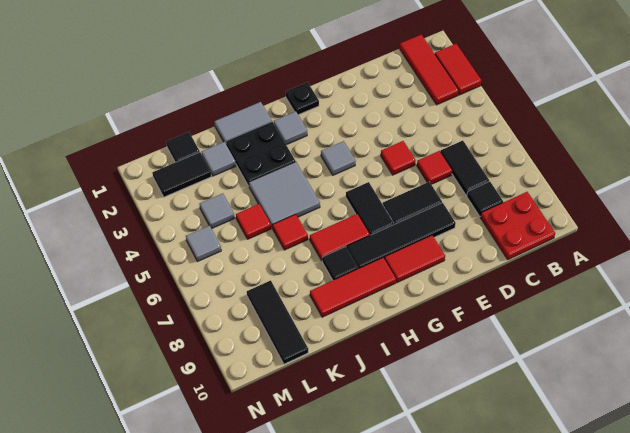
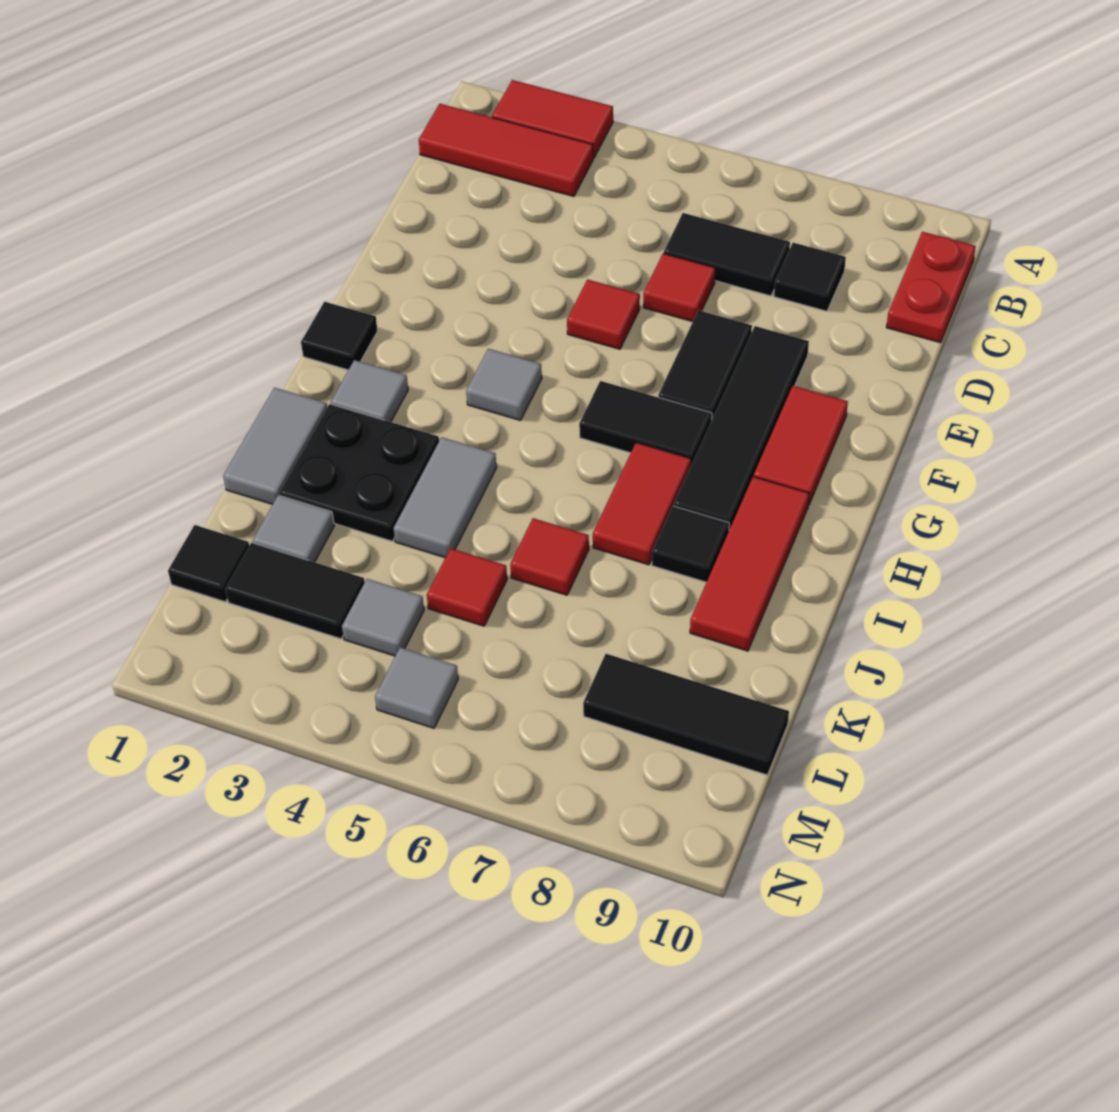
red 2x2 plate [480,192,555,259] -> red 1x2 plate [886,232,976,343]
black 1x1 plate [286,82,319,115] -> black 1x1 tile [301,302,378,370]
grey 2x2 tile [249,162,320,228] -> grey 1x2 tile [394,437,497,558]
black 1x2 tile [152,152,212,197] -> black 1x2 tile turned to [225,543,365,639]

